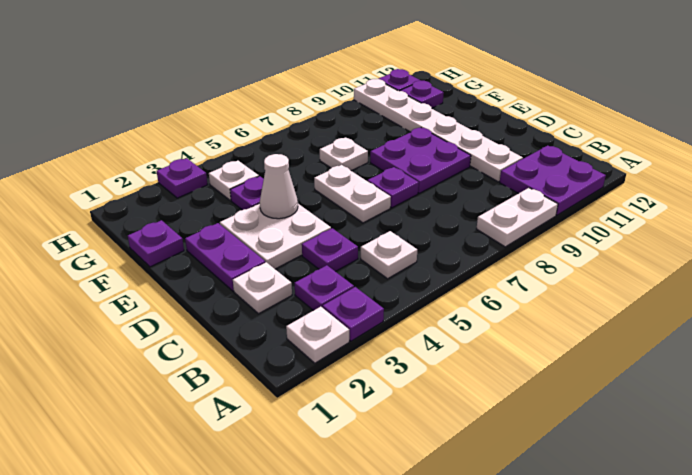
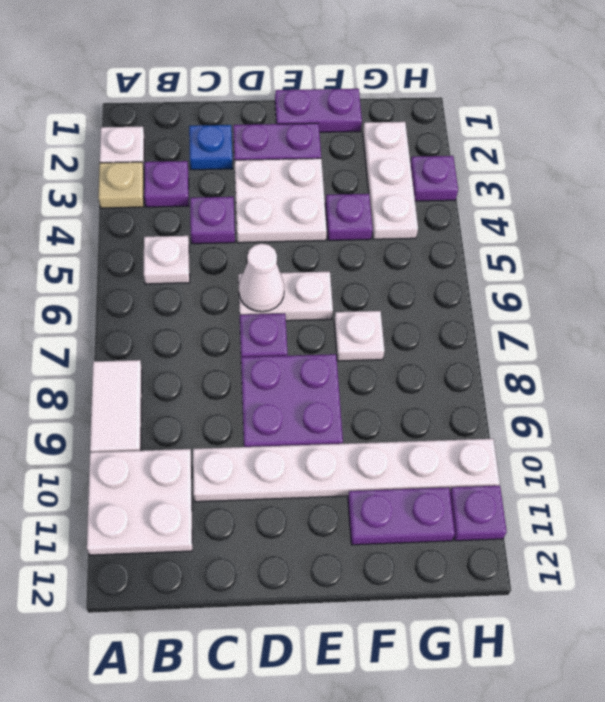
purple 1x1 plate [323,287,384,341] -> tan 1x1 plate [98,162,144,208]
white 1x2 plate [477,188,558,247] -> white 1x2 tile [90,360,142,452]
purple 2x2 plate [500,146,606,215] -> white 2x2 plate [87,449,192,555]
white 1x1 plate [233,262,292,314] -> blue 1x1 plate [189,125,233,170]
white 1x1 cone [260,154,298,219] -> white 1x1 cone moved to [239,244,284,312]
purple 1x1 plate [128,220,184,267] -> purple 1x2 plate [275,89,362,132]
white 1x1 plate [209,161,259,200] -> white 1x3 plate [363,122,418,239]
purple 1x1 plate [400,81,444,108] -> purple 1x2 plate [348,487,455,545]

